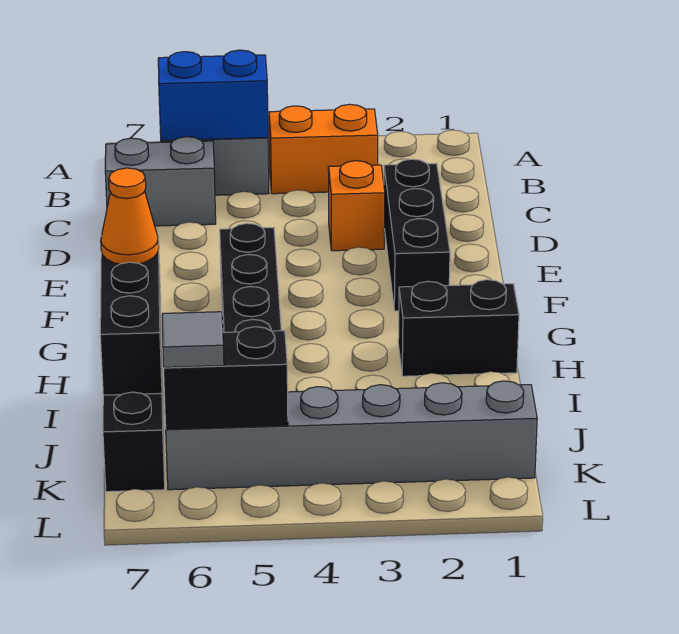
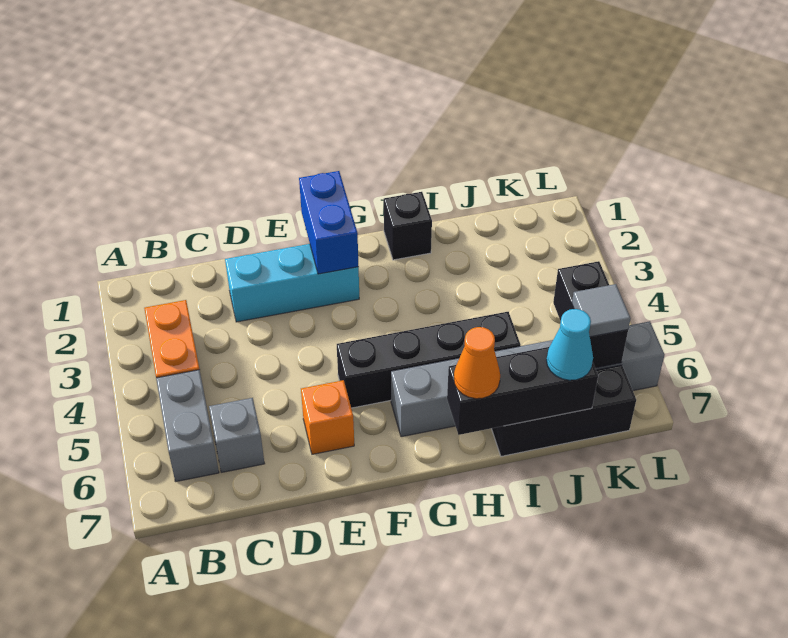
blue 1x2 brick [158,50,268,141] -> blue 1x2 brick moved to [299,171,359,274]
grey 1x2 brick [105,137,216,226] -> grey 1x1 brick [209,398,265,472]
black 1x3 brick [384,159,450,311] -> cyan 1x3 brick [225,244,359,322]
orange 1x1 brick [328,161,385,251] -> orange 1x1 brick moved to [301,380,354,454]
black 1x2 brick [398,280,519,376] -> black 1x1 brick [384,192,432,260]
none -> cyan 1x1 cone [547,309,593,380]
grey 1x6 brick [166,381,537,490] -> grey 1x6 brick turned to [391,321,664,437]

